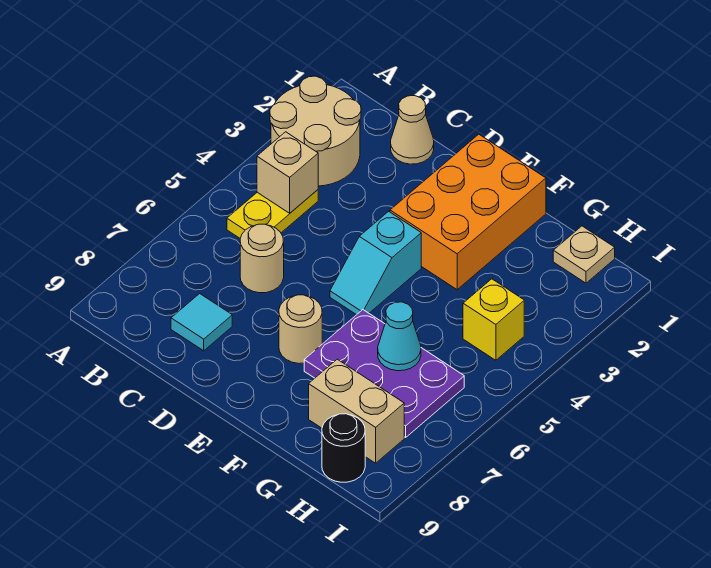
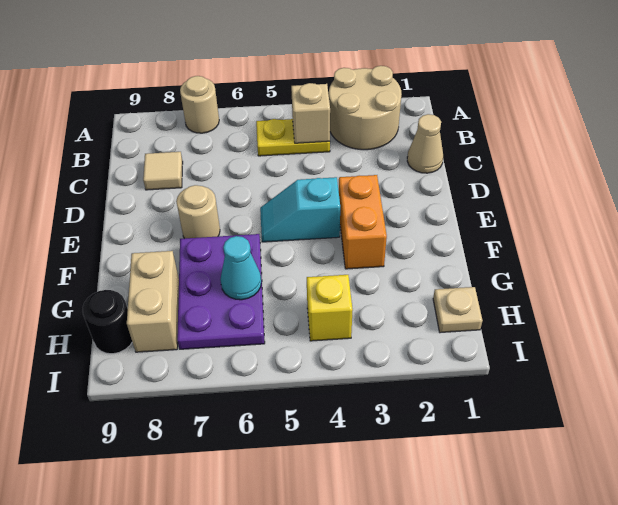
tan 1x1 round brick [240,224,284,293] -> tan 1x1 round brick moved to [180,76,219,133]
cyan 1x1 tile [171,294,232,351] -> tan 1x1 tile [143,152,183,190]
orange 2x3 brick [390,134,546,290] -> orange 1x2 brick [339,175,387,269]

